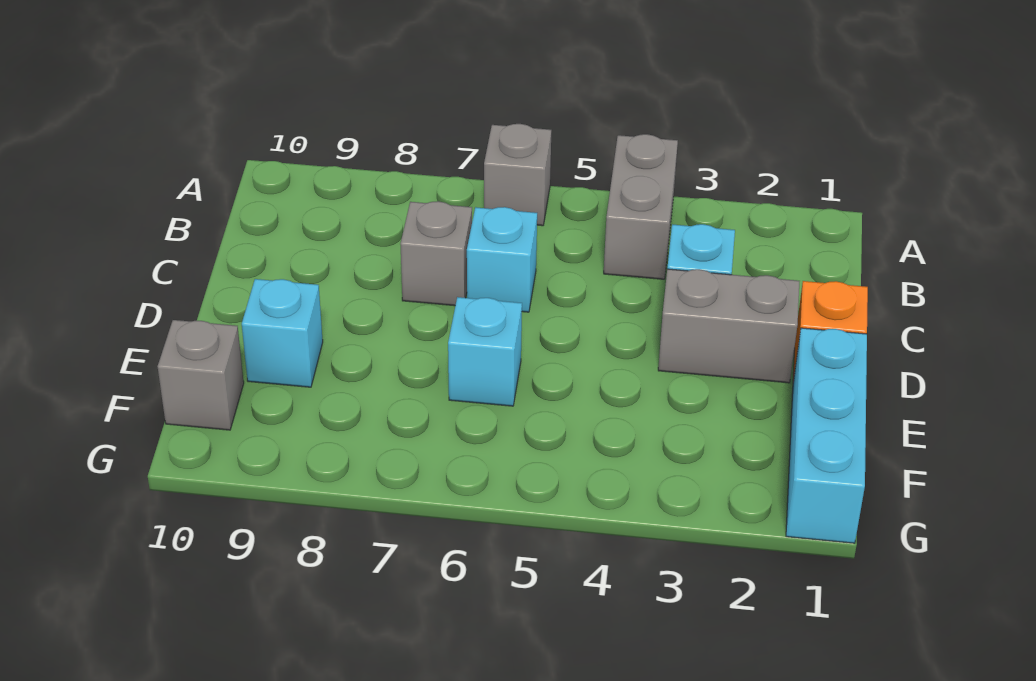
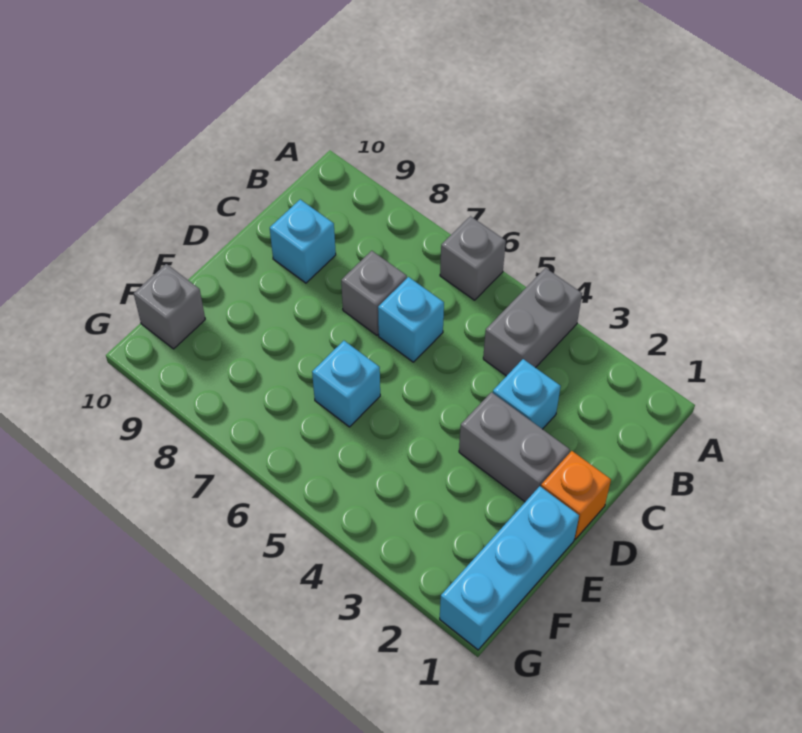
cyan 1x1 brick [242,279,323,387] -> cyan 1x1 brick moved to [270,199,336,283]

